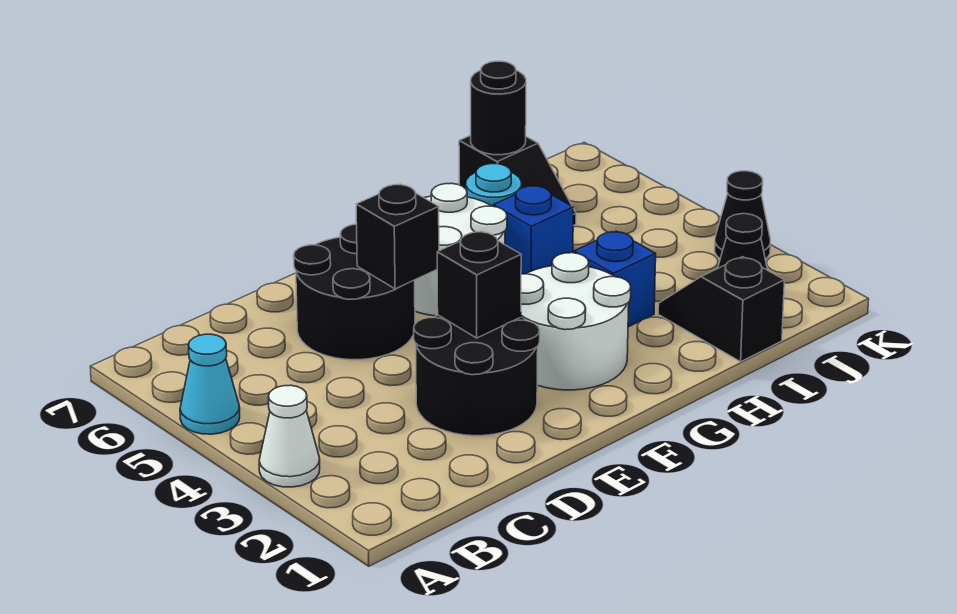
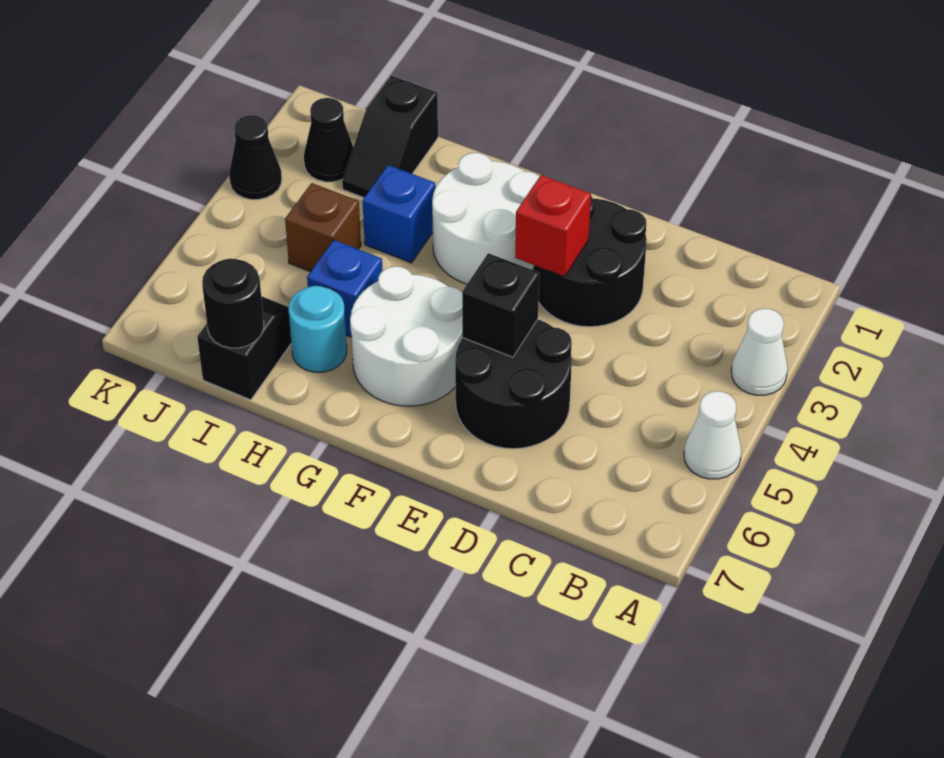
cyan 1x1 cone [180,334,240,434] -> white 1x1 cone [684,391,741,479]
black 1x1 brick [437,231,521,338] -> red 1x1 brick [515,175,591,277]
none -> brown 1x1 brick [285,183,361,272]

